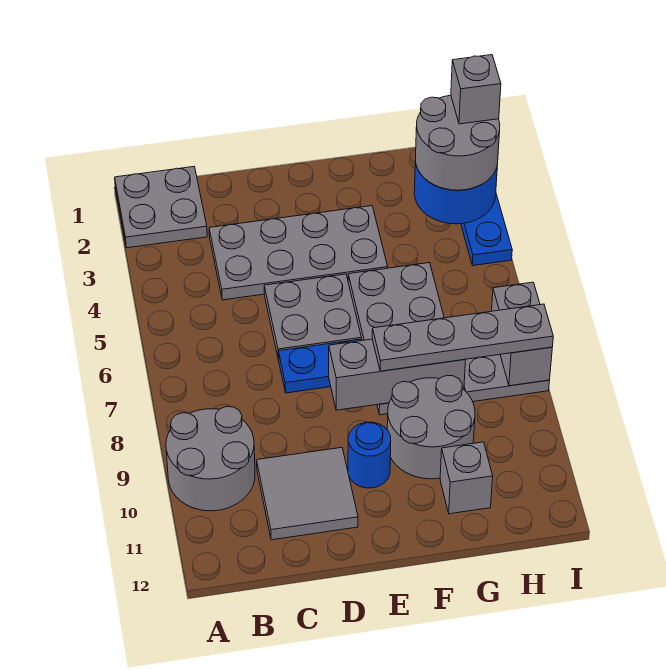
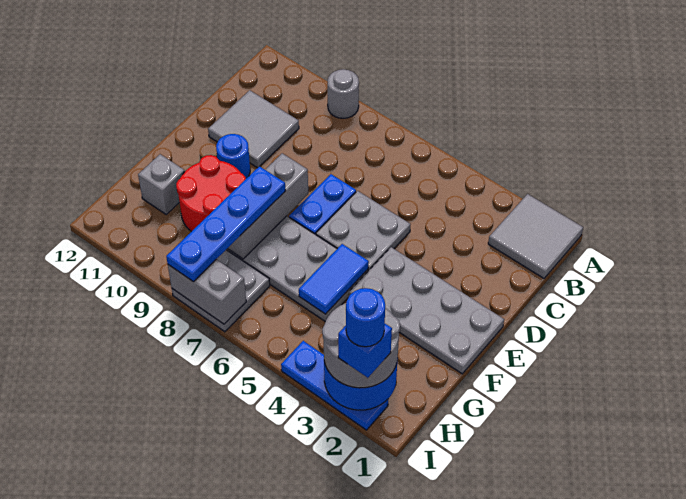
grey 2x2 plate [115,167,207,248] -> grey 2x2 tile [488,194,583,278]
grey 2x2 round brick [166,407,255,511] -> grey 1x1 round brick [328,69,359,118]
grey 2x4 plate [209,206,388,300] -> grey 2x4 plate turned to [349,247,504,374]
none -> blue 1x2 tile [299,244,369,314]
grey 1x4 plate [372,304,553,371] -> blue 1x4 plate [166,166,286,282]
grey 2x2 round brick [387,375,475,479] -> red 2x2 round brick [176,155,246,232]
grey 1x1 brick [451,55,501,124] -> blue 1x1 brick [338,324,392,378]
none -> blue 1x1 round brick [346,288,385,347]

